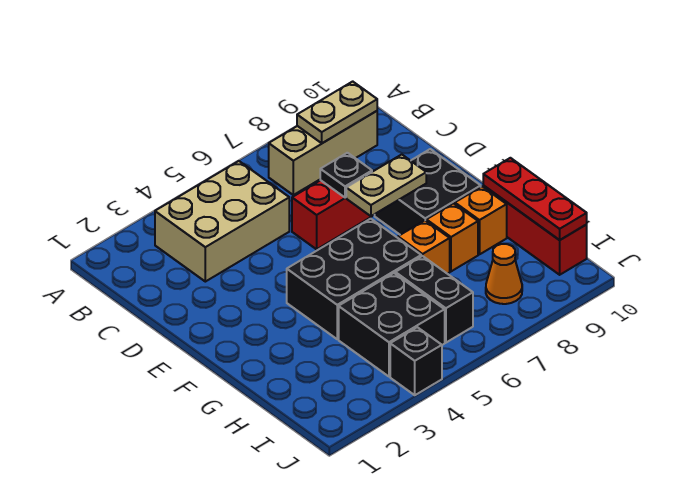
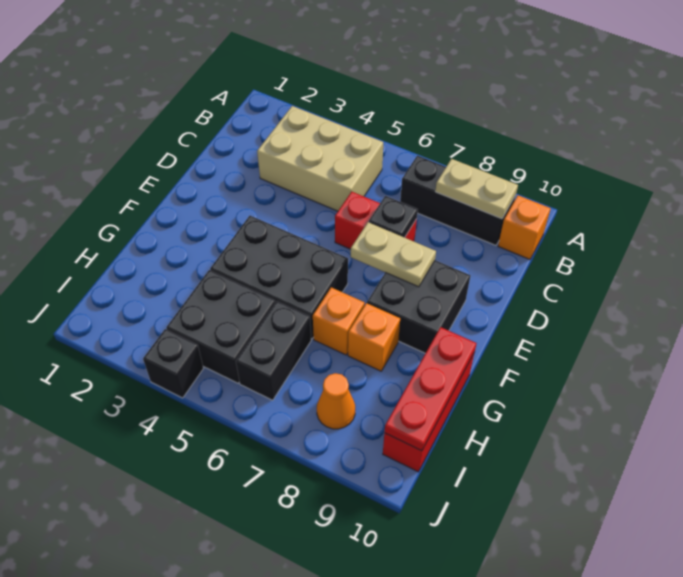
tan 1x3 brick [269,111,377,195] -> black 1x3 brick [400,155,516,245]
orange 1x1 brick [455,187,507,254] -> orange 1x1 brick moved to [498,195,551,259]

